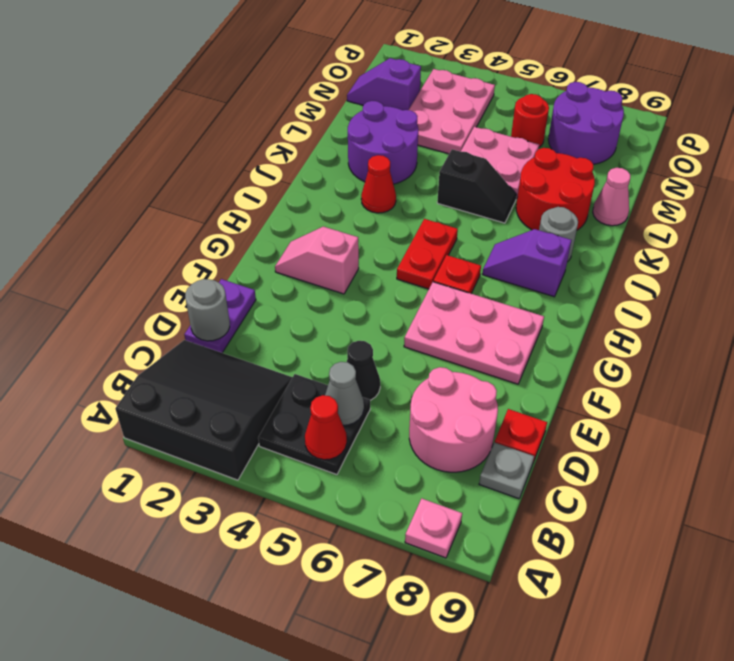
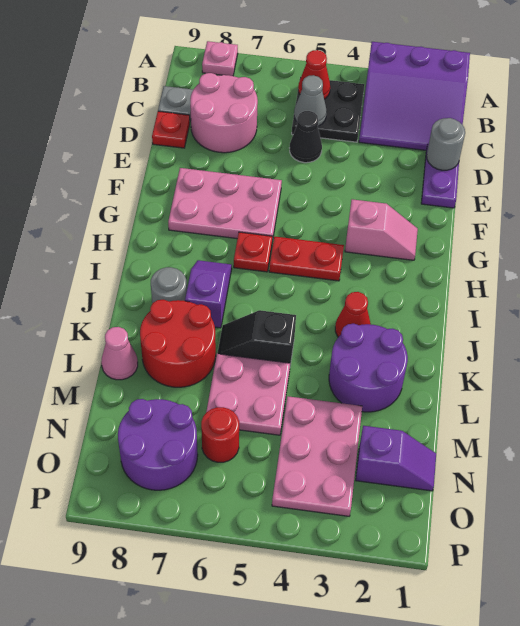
black 3x3 slope [115,340,293,480] -> purple 3x3 slope [359,42,470,150]
red 1x2 plate [397,219,458,289] -> red 1x2 plate turned to [269,237,344,281]
purple 1x2 slope [482,229,572,297] -> purple 1x2 slope turned to [185,260,232,328]

